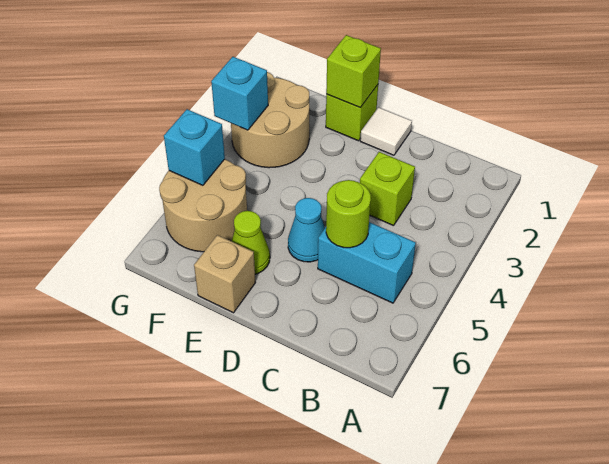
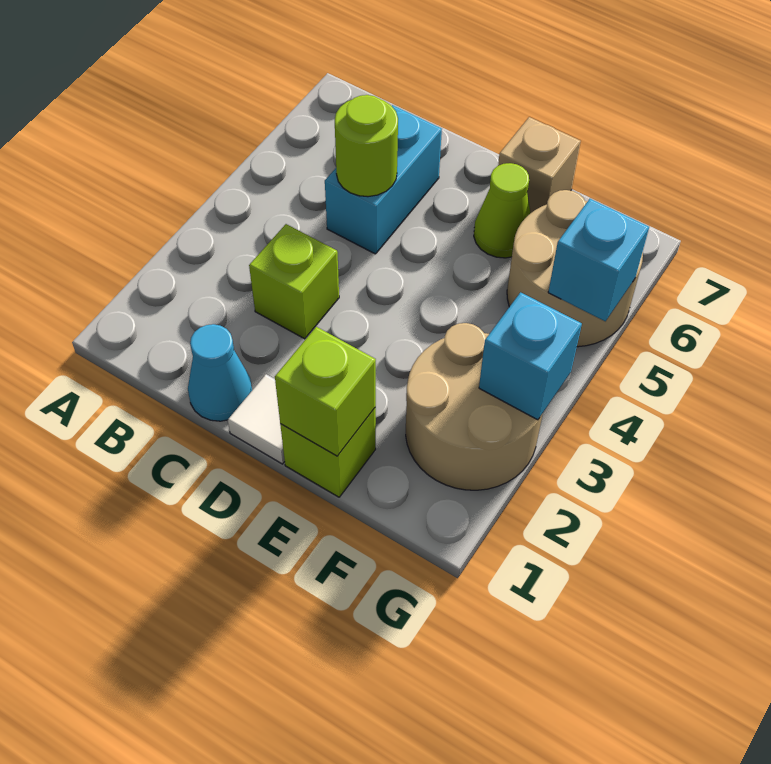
cyan 1x2 brick [318,222,416,303] -> cyan 1x2 brick turned to [325,105,442,254]
cyan 1x1 cone [288,198,325,262] -> cyan 1x1 cone moved to [188,324,252,421]

